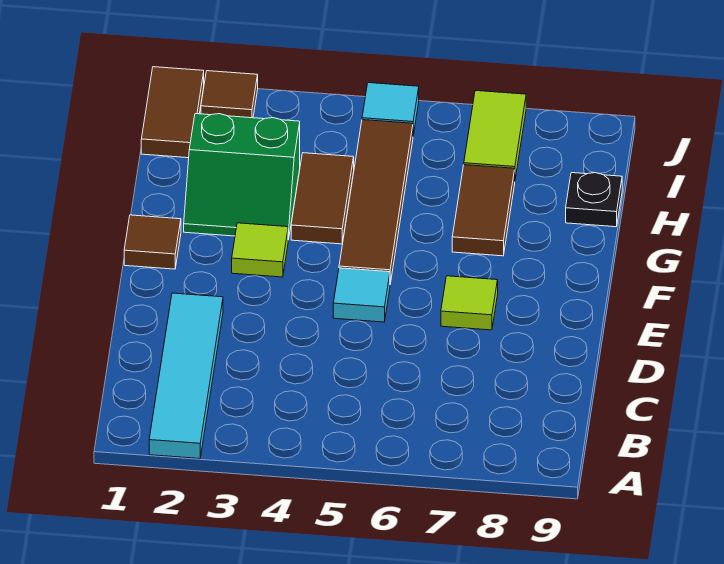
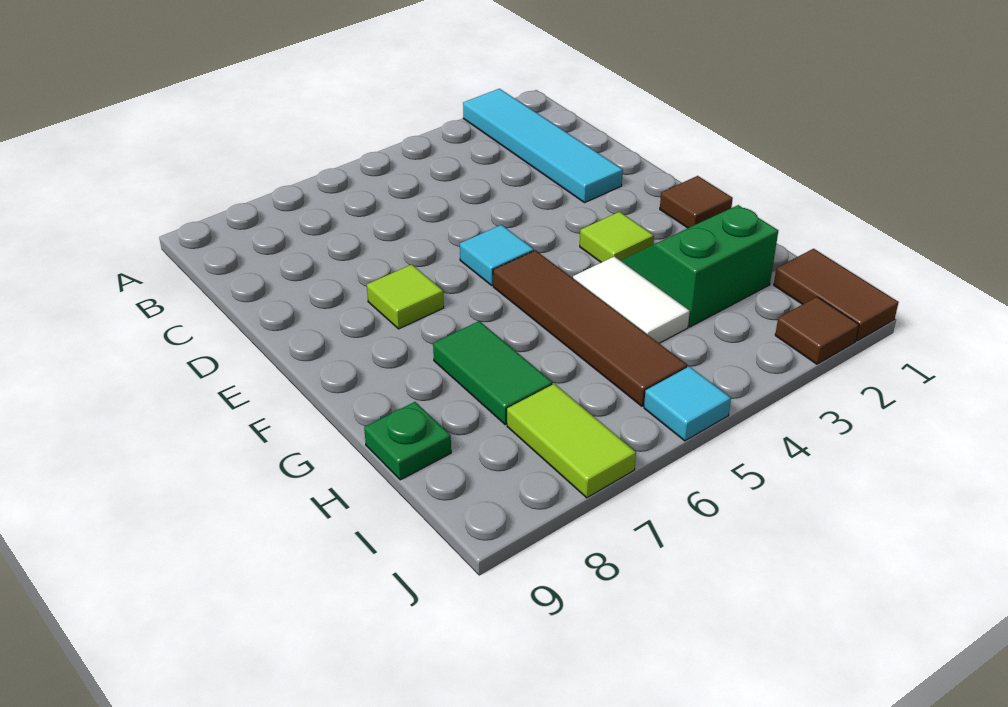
brown 1x2 tile [291,153,354,244] -> white 1x2 tile [573,257,690,343]
brown 1x2 tile [452,165,515,256] -> green 1x2 tile [433,321,552,425]
black 1x1 plate [566,173,622,227] -> green 1x1 plate [364,402,451,480]

